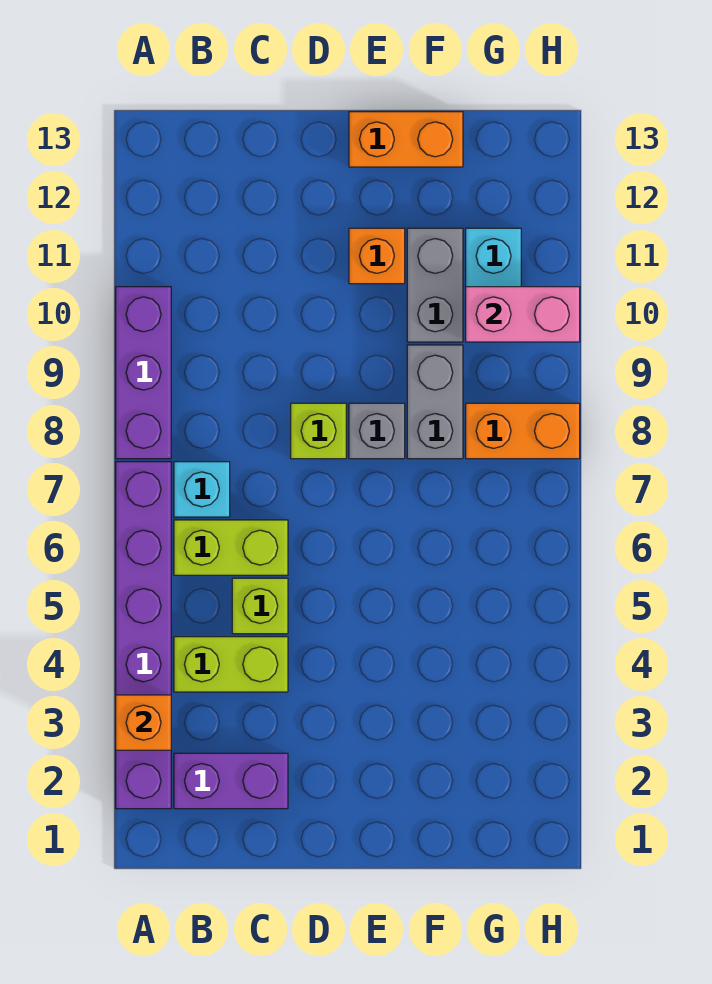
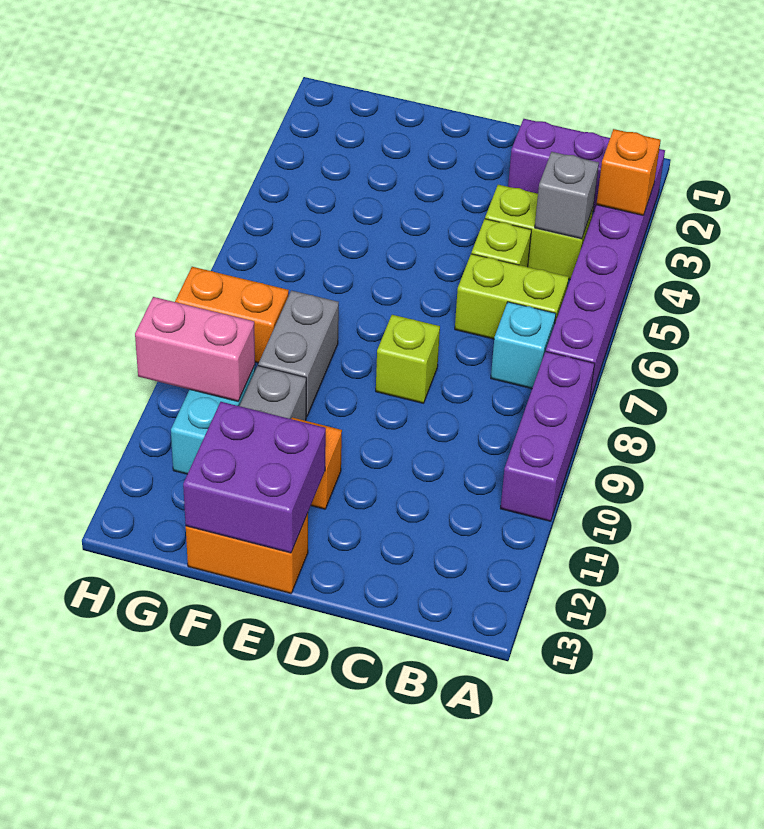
grey 1x1 brick [349,403,405,459] -> grey 1x1 brick moved to [535,152,599,239]
none -> purple 2x2 brick [183,402,326,553]

